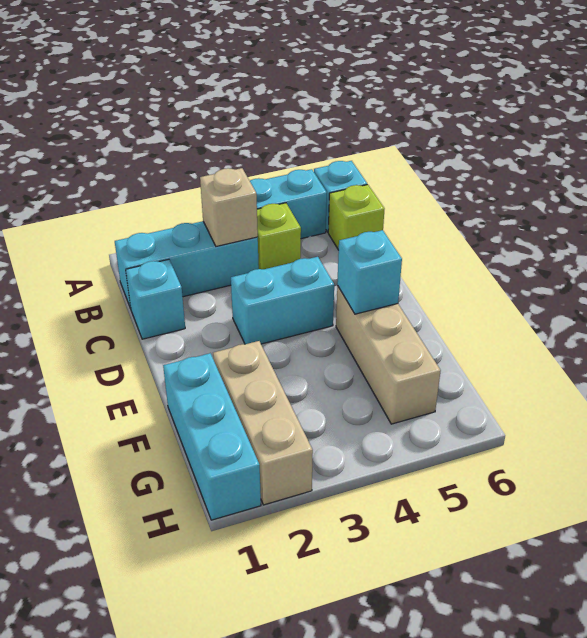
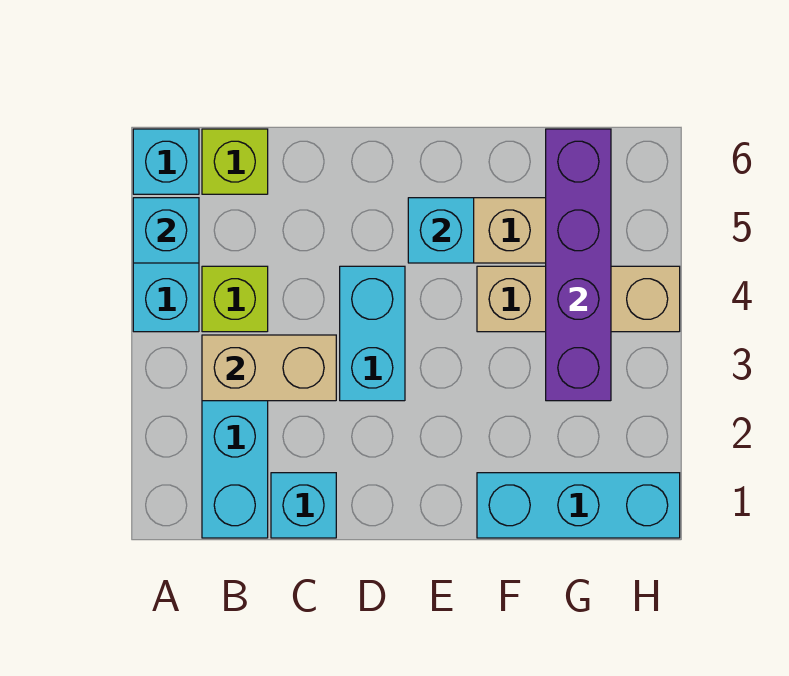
none -> cyan 1x1 brick [133,198,199,263]
tan 1x1 brick [200,168,258,246] -> tan 1x2 brick [202,335,336,401]
tan 1x3 brick [213,341,313,505] -> tan 1x3 brick moved to [477,266,680,332]
none -> purple 1x4 brick [546,129,611,401]

